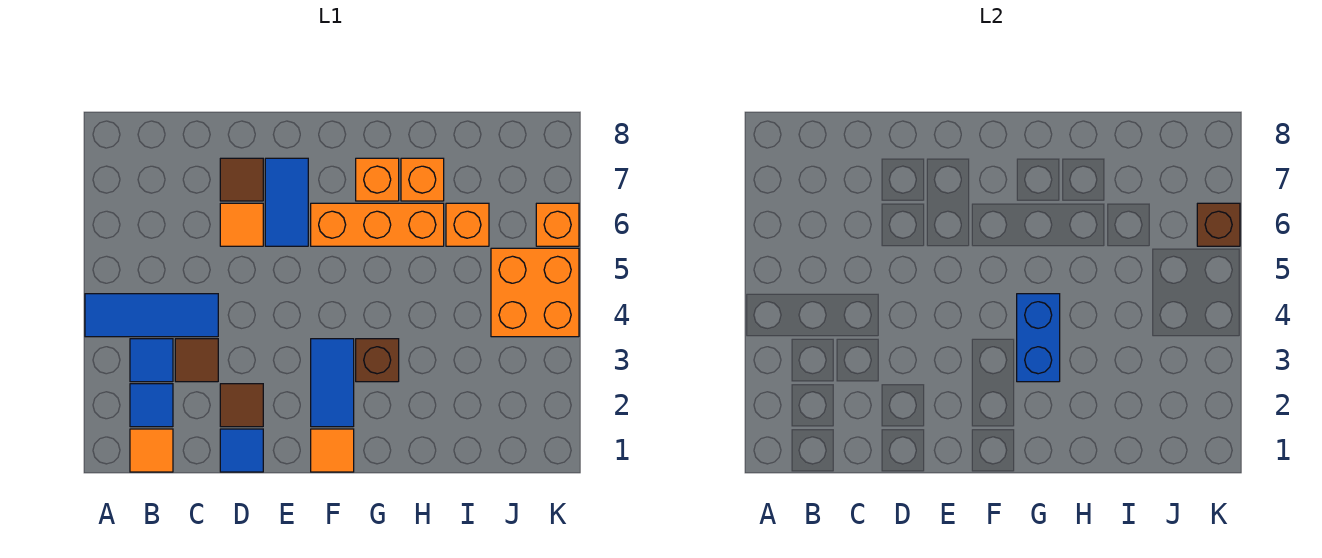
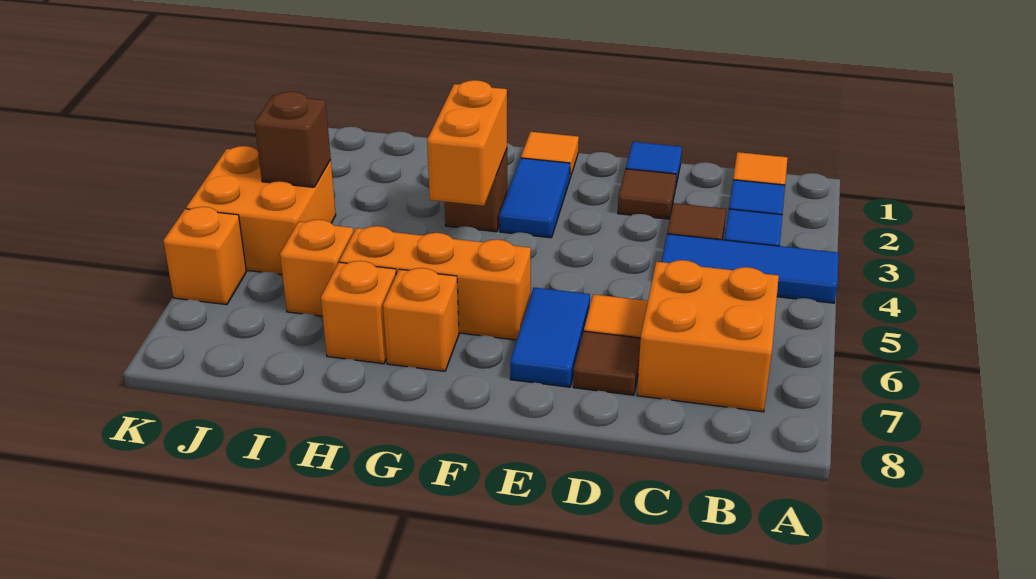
none -> orange 2x2 brick [637,260,779,412]
blue 1x2 brick [1017,294,1060,382] -> orange 1x2 brick [427,80,507,206]
brown 1x1 brick [1197,203,1240,246] -> brown 1x1 brick moved to [255,92,331,187]

